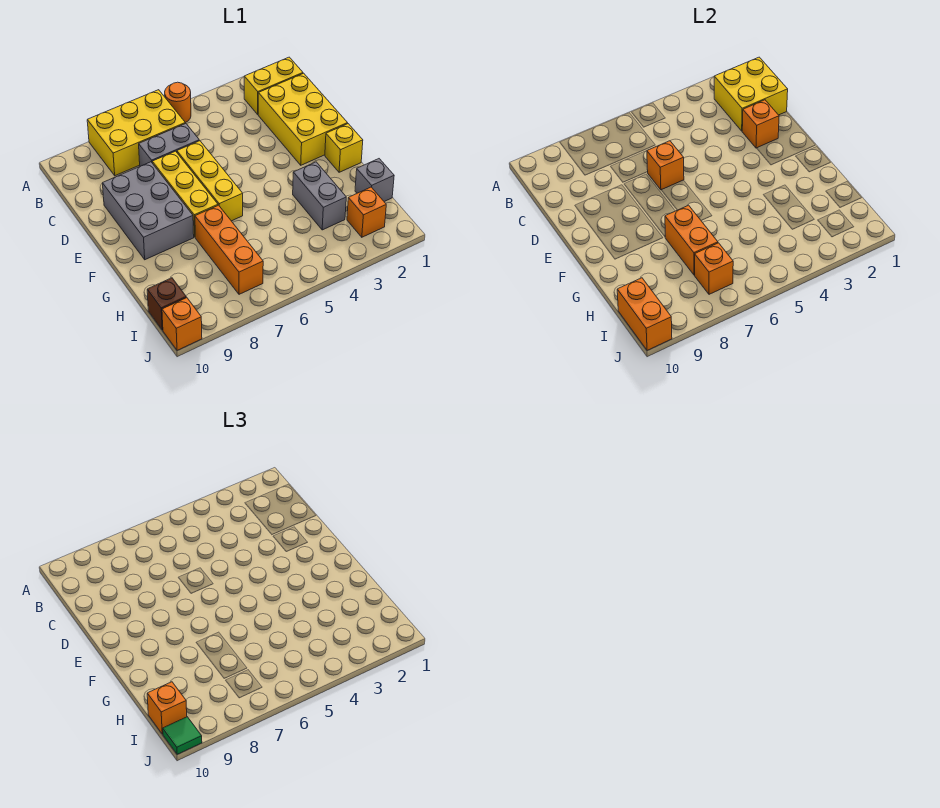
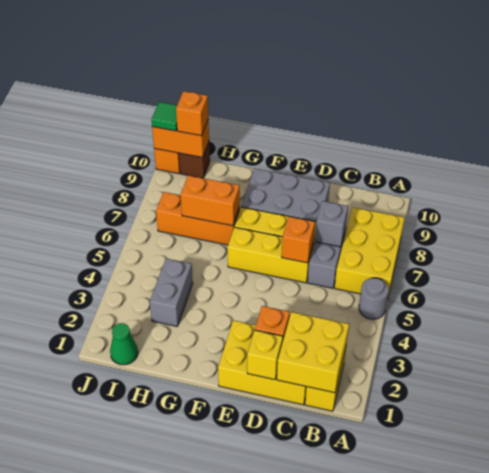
orange 1x1 round brick [165,82,191,123] -> grey 1x1 round brick [359,278,389,319]
yellow 1x1 brick [325,124,363,172] -> yellow 1x1 brick moved to [247,330,283,380]
grey 1x2 brick [293,162,346,230] -> grey 1x2 brick turned to [150,259,193,326]
grey 1x1 brick [355,159,394,202] -> grey 1x1 brick moved to [315,201,348,247]
none -> green 1x1 cone [110,323,138,365]
orange 1x1 brick [347,187,386,237] -> none
orange 1x1 brick [695,243,733,294] -> none

